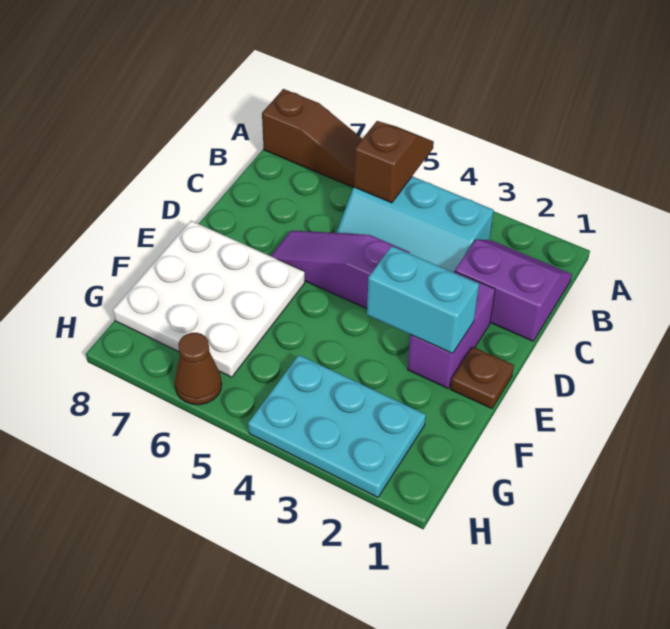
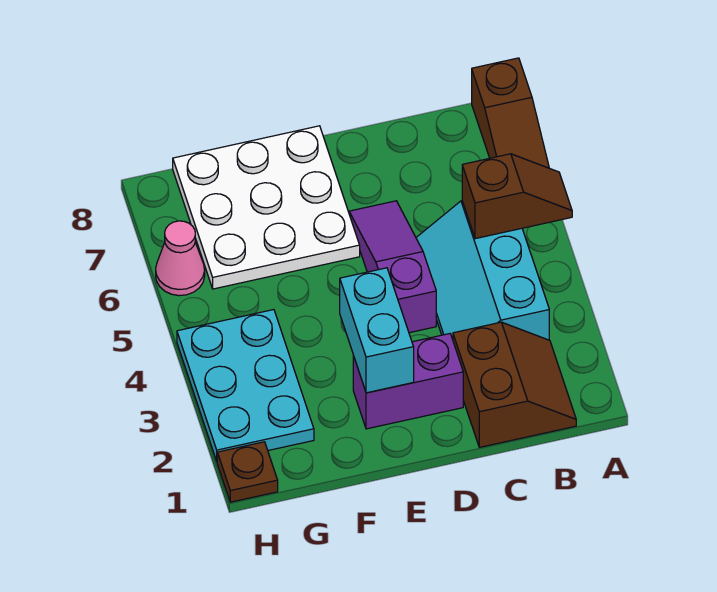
purple 2x2 slope [455,240,572,341] -> brown 2x2 slope [453,322,576,447]
brown 1x1 plate [450,347,514,409] -> brown 1x1 plate moved to [217,442,278,502]
brown 1x1 cone [175,333,222,405] -> pink 1x1 cone [156,221,205,296]

